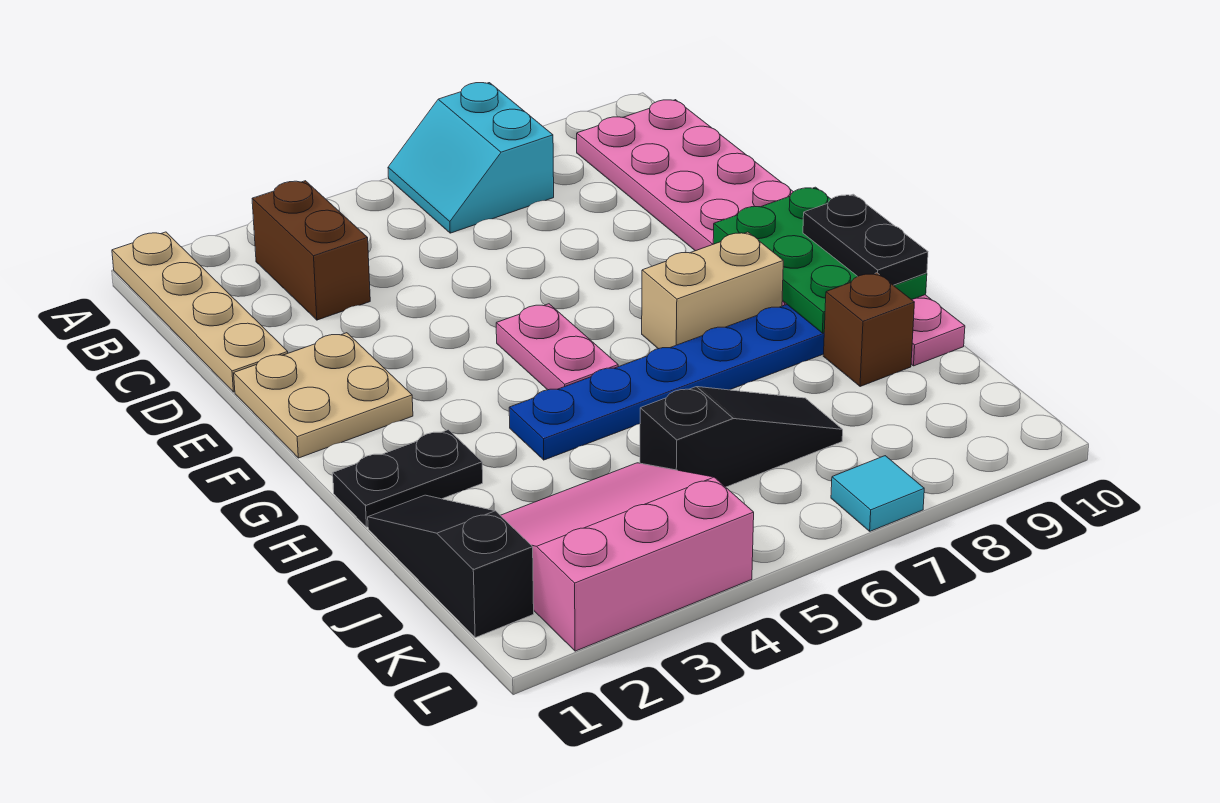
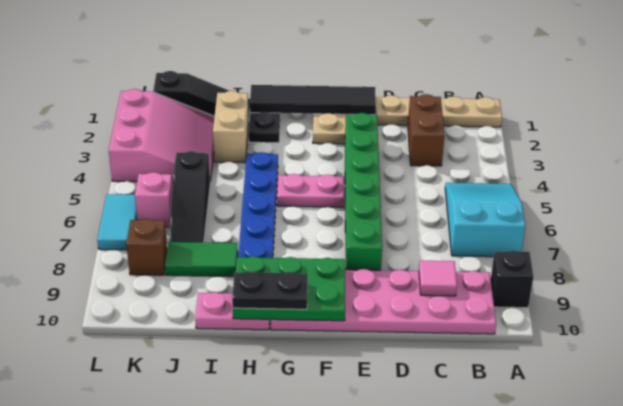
cyan 2x2 slope [388,83,554,233] -> cyan 2x3 slope [445,183,525,257]
none -> black 1x1 brick [491,250,534,308]
brown 1x2 brick [252,181,370,320] -> brown 1x2 brick turned to [408,94,445,166]
none -> pink 1x1 tile [419,261,457,296]
none -> black 1x4 tile [250,85,376,115]
none -> green 1x6 brick [345,113,382,270]
tan 1x2 brick [642,232,783,349] -> tan 1x2 brick moved to [213,91,249,163]
none -> green 1x2 tile [165,242,238,277]
brown 1x1 brick [823,273,914,387] -> brown 1x1 brick moved to [126,219,167,275]
none -> pink 1x1 brick [135,172,172,227]
cyan 1x1 tile [831,456,924,531] -> cyan 1x2 tile [97,194,137,250]

